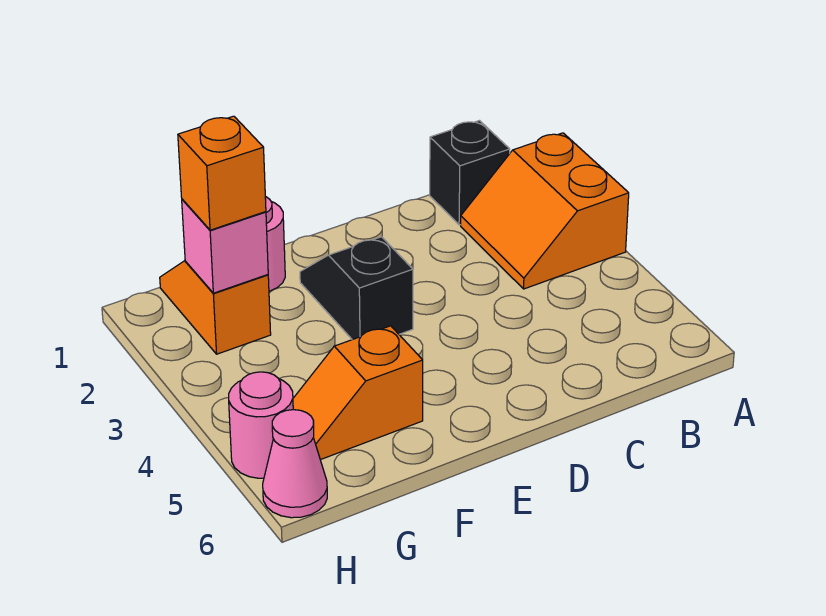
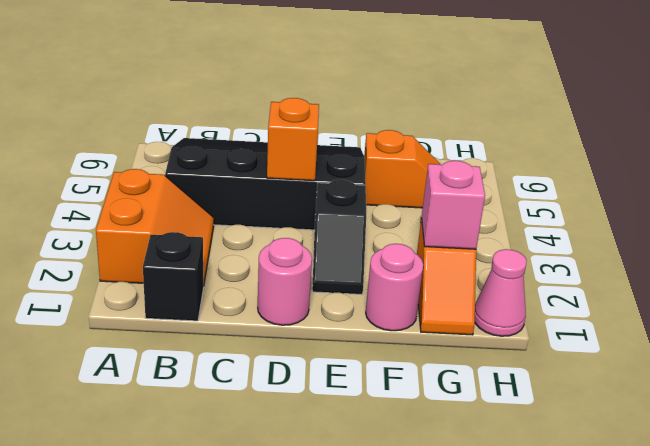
none -> black 3x4 slope [165,138,366,230]
orange 1x1 brick [178,116,266,230] -> orange 1x1 brick moved to [267,98,319,181]
pink 1x1 round brick [229,372,293,478] -> pink 1x1 round brick moved to [258,238,312,325]
pink 1x1 cone [263,410,327,518] -> pink 1x1 cone moved to [475,249,527,336]

